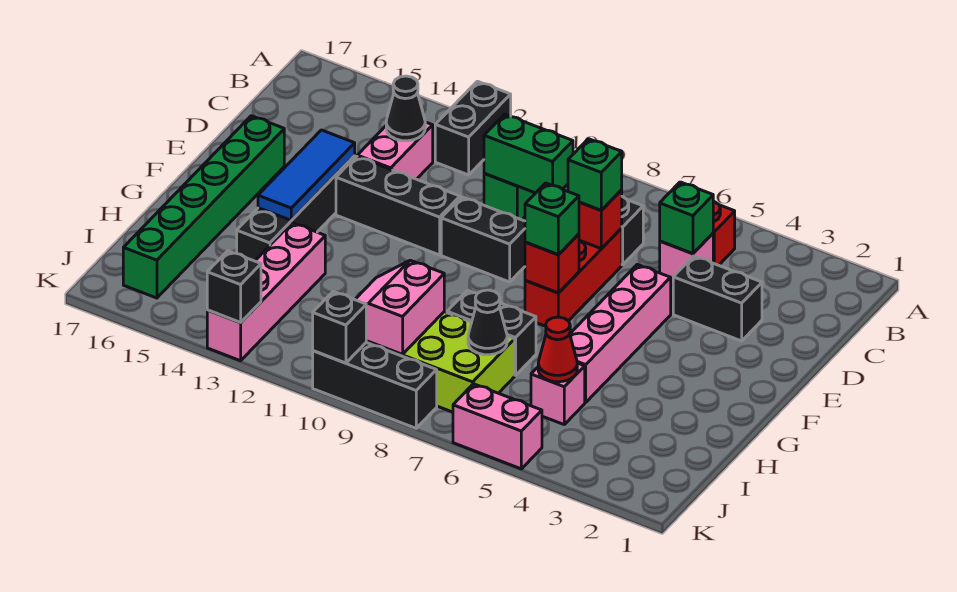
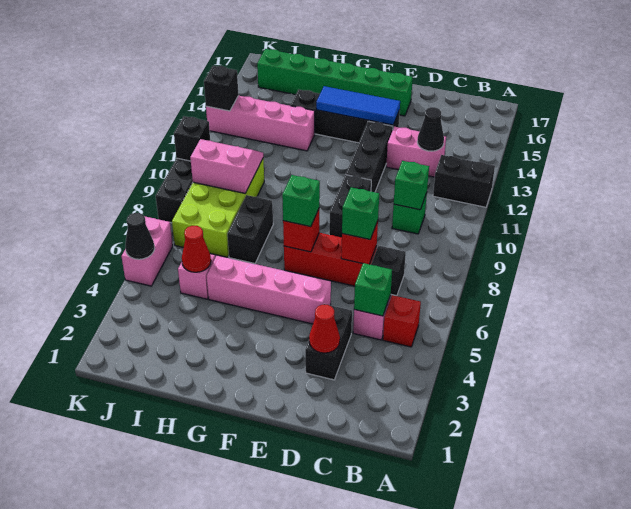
green 1x2 brick [484,114,573,193] -> green 1x1 brick [394,161,429,210]
none -> red 1x1 cone [309,305,340,353]
black 1x1 cone [468,290,507,355] -> black 1x1 cone moved to [125,213,155,259]

